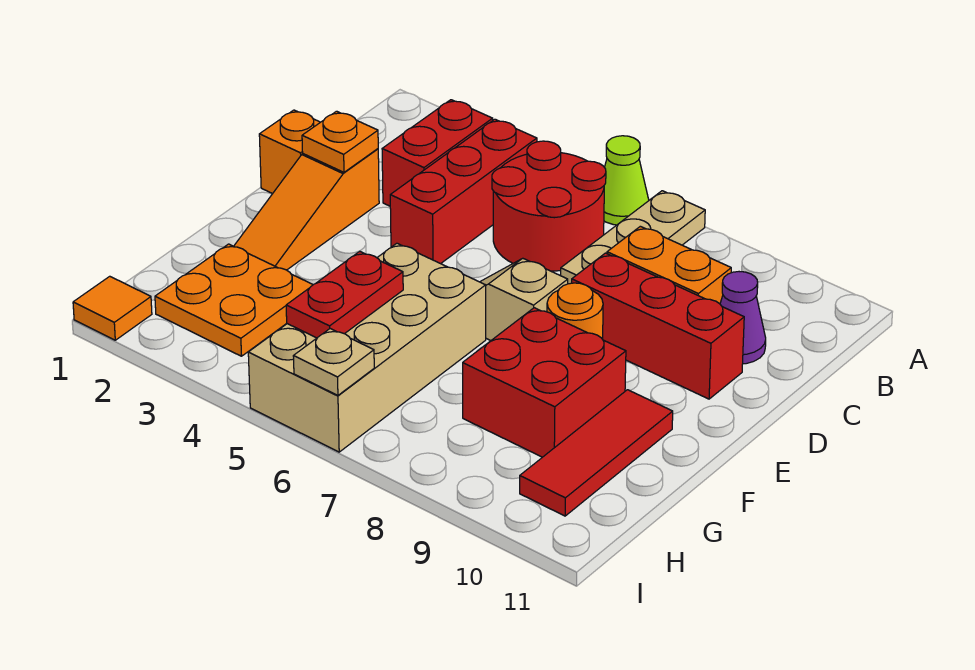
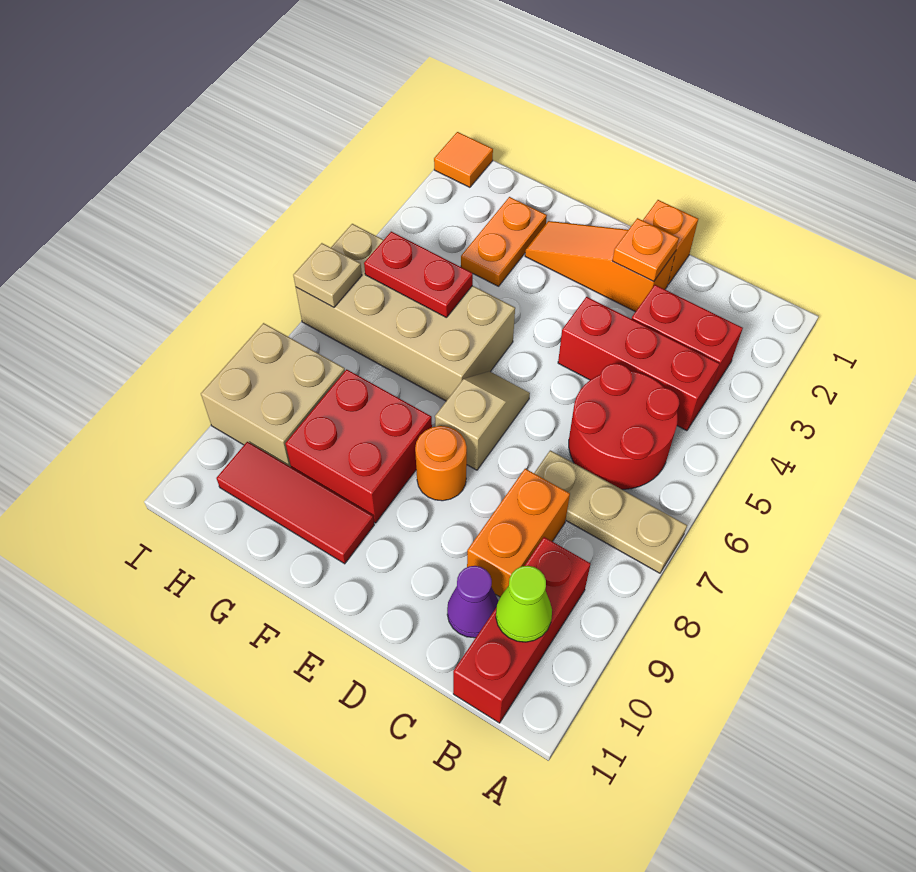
lime 1x1 cone [604,136,649,225] -> lime 1x1 cone moved to [496,566,552,642]
red 1x3 brick [572,253,744,399] -> red 1x3 brick moved to [453,537,591,723]
orange 2x2 plate [155,244,313,356] -> orange 1x2 plate [461,197,547,286]
none -> tan 2x2 brick [201,323,345,467]

